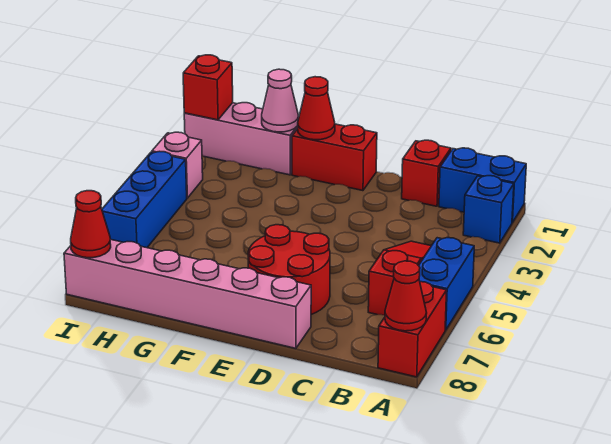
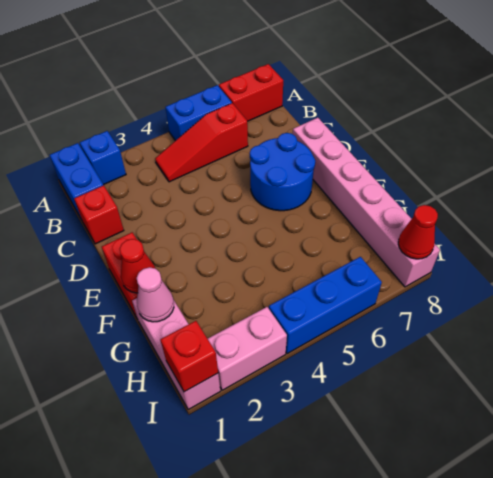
red 1x1 cone [385,261,427,331] -> none
red 2x2 round brick [248,225,330,315] -> blue 2x2 round brick [250,133,315,211]
pink 1x1 brick [152,132,203,198] -> pink 1x2 brick [208,307,287,390]

